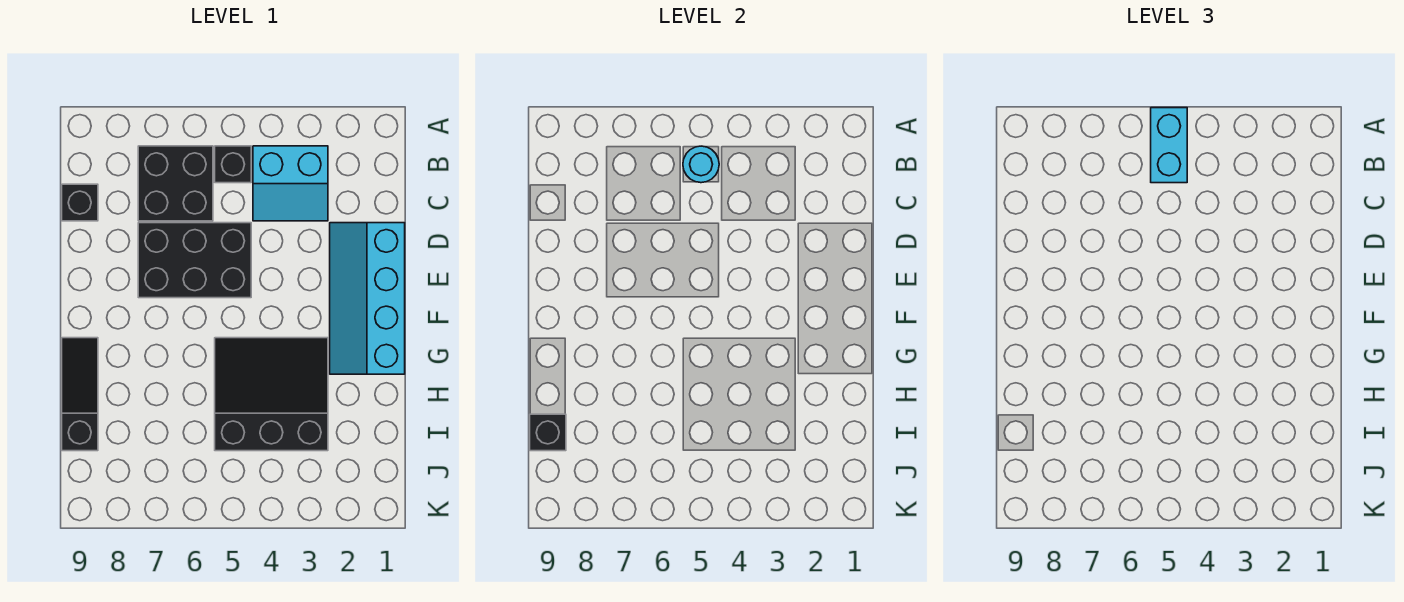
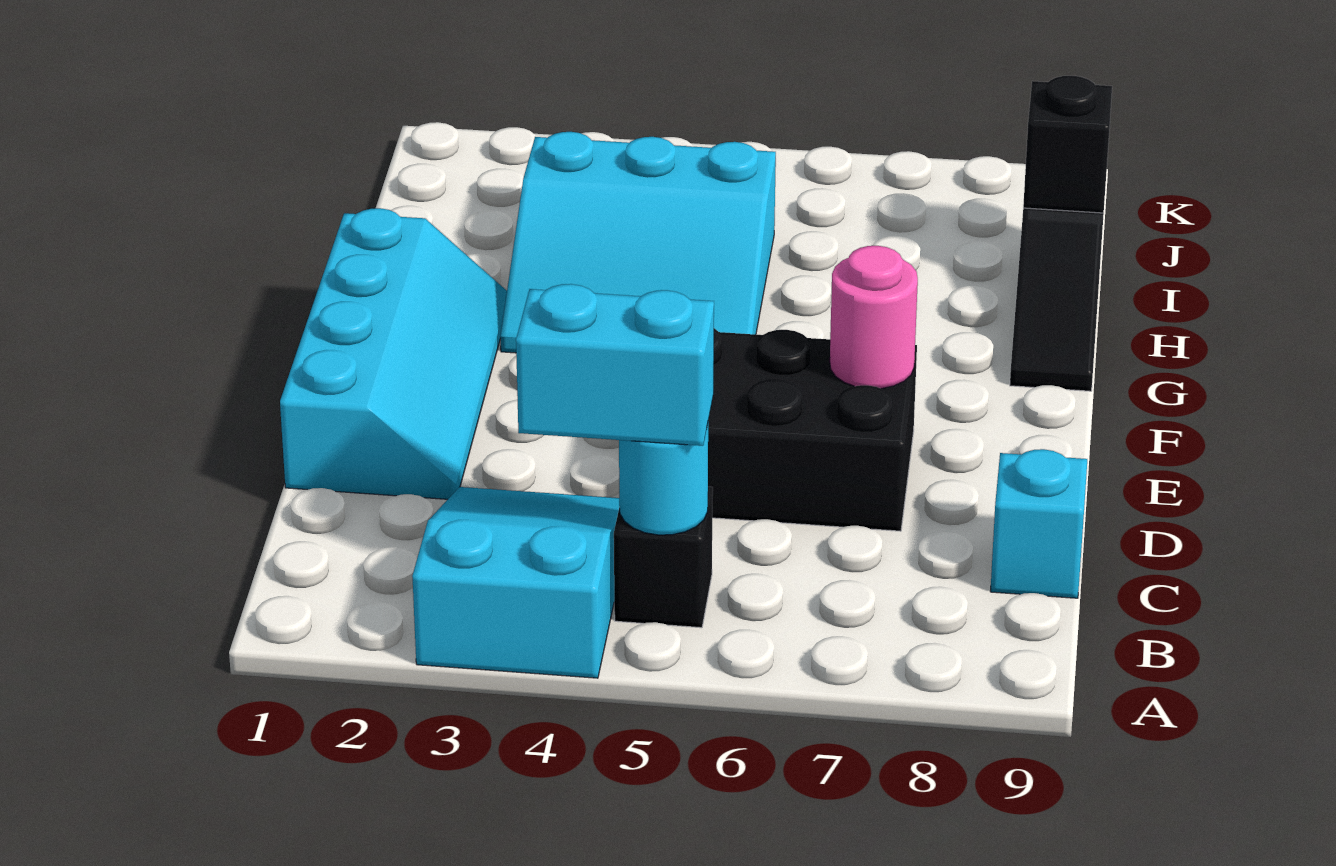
cyan 1x2 brick [1151,108,1187,183] -> cyan 1x2 brick turned to [516,284,714,446]
cyan 2x2 slope [253,146,328,221] -> cyan 2x3 slope [412,487,620,678]
black 2x2 brick [138,146,213,221] -> none
black 1x1 brick [62,184,98,221] -> cyan 1x1 brick [990,449,1087,598]
none -> pink 1x1 round brick [830,246,918,388]
black 3x3 slope [215,338,328,451] -> cyan 3x3 slope [500,132,776,353]

